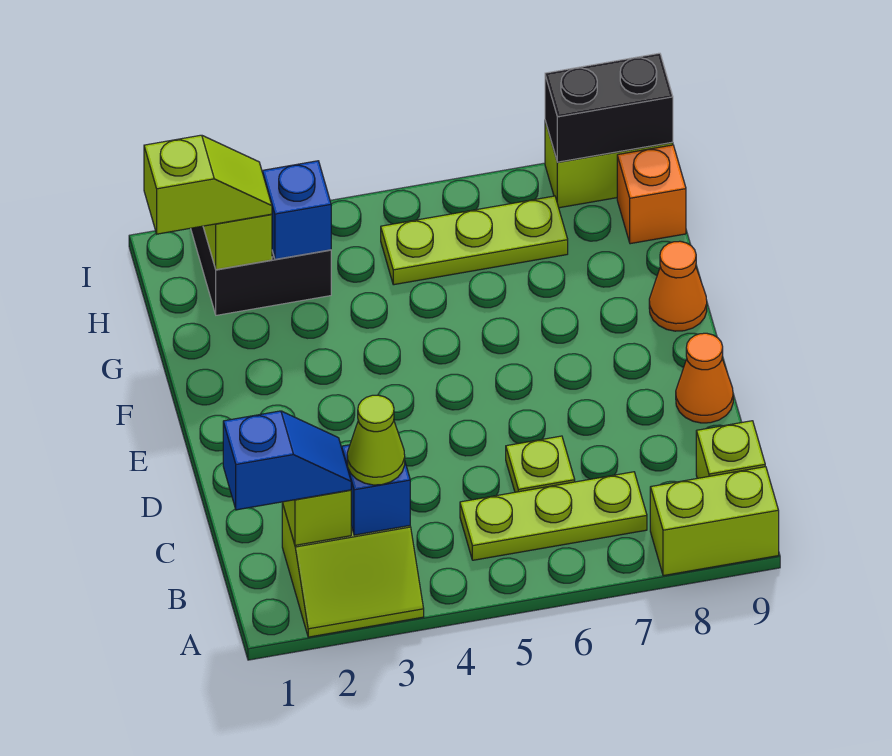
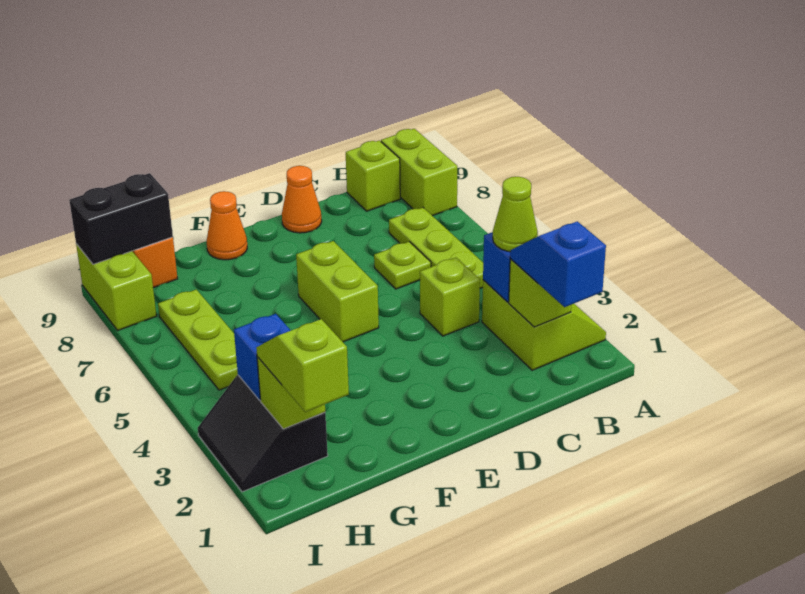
none -> lime 1x1 brick [420,258,480,336]
none -> lime 1x2 brick [296,241,379,342]
black 1x2 brick [545,53,673,162] -> black 1x2 brick turned to [69,173,173,264]

